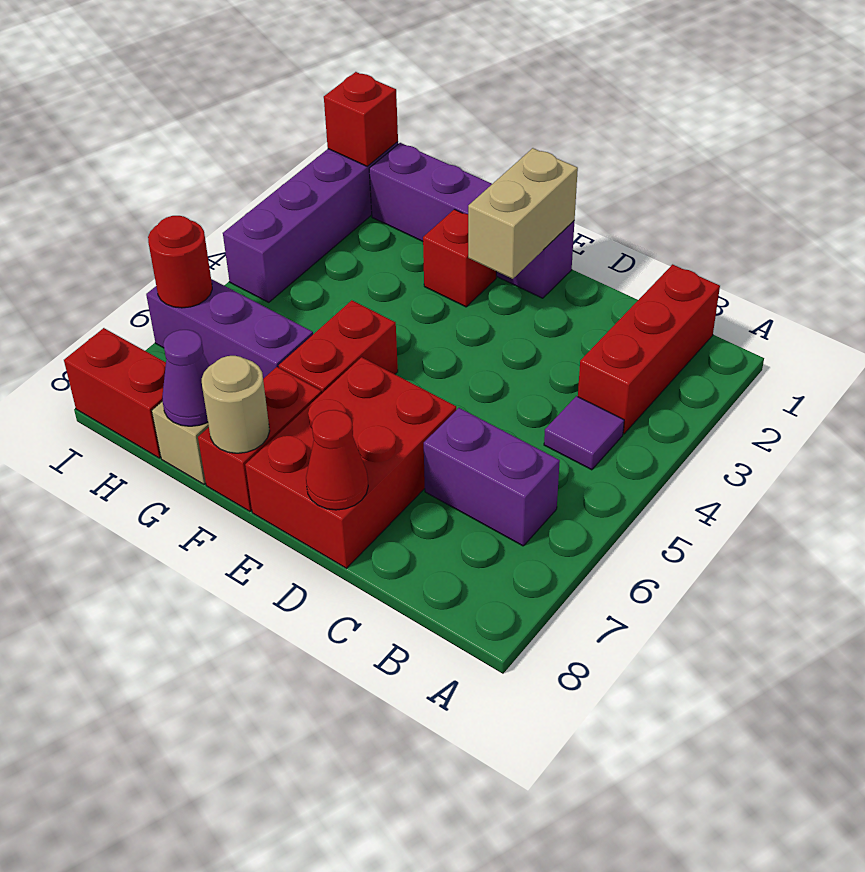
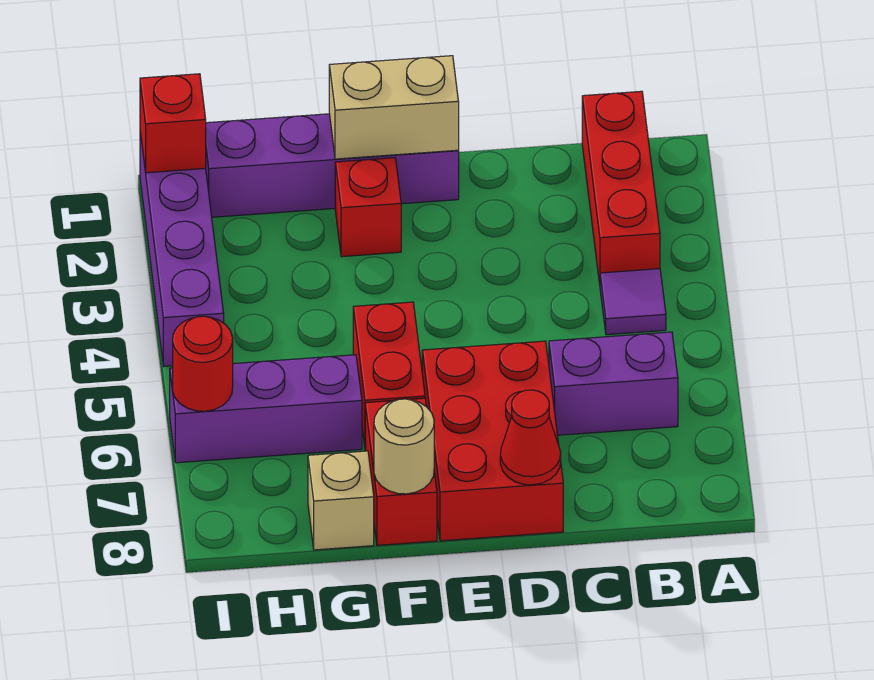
tan 1x2 brick [468,148,578,279] -> tan 1x2 brick turned to [329,56,459,159]
purple 1x1 cone [162,330,209,426] -> none
red 1x2 brick [64,328,166,458] -> none

